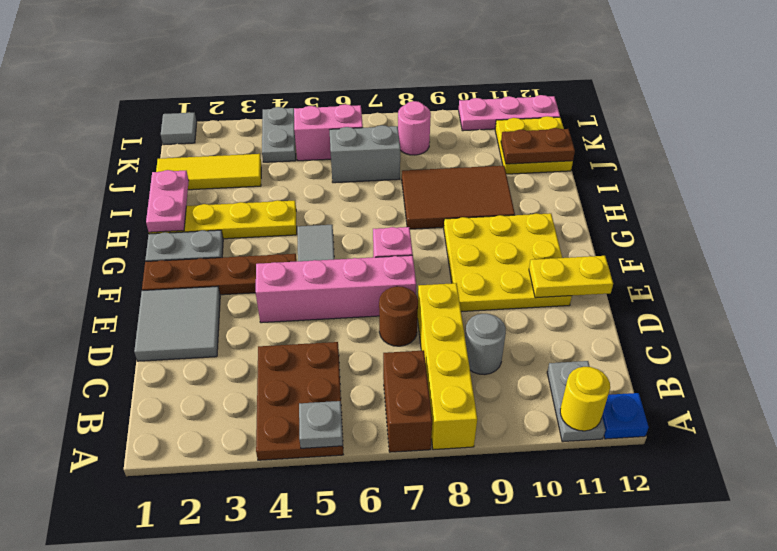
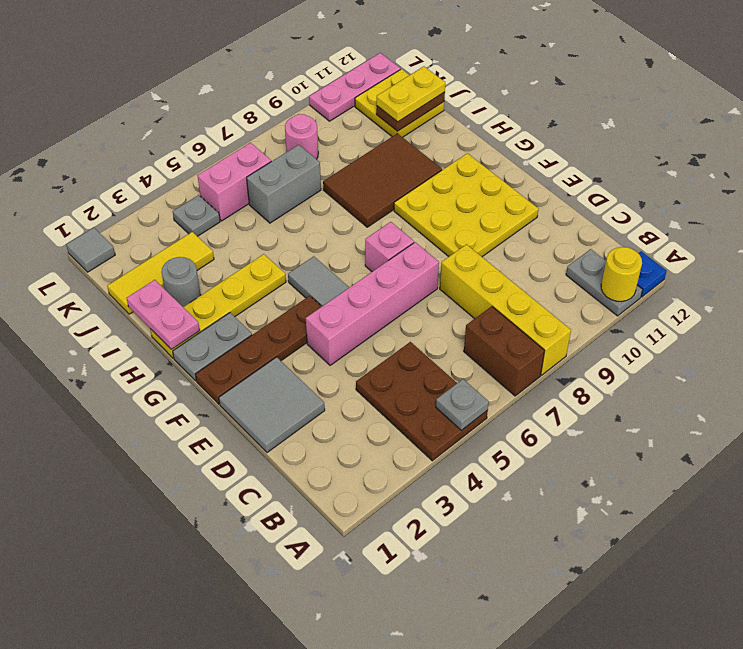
grey 1x1 round brick [465,314,506,375] -> grey 1x1 round brick moved to [162,257,201,307]
brown 1x1 round brick [379,286,418,346] -> none
yellow 1x2 plate [529,256,613,298] -> yellow 1x2 plate moved to [377,66,445,122]
grey 1x2 plate [262,107,296,162] -> grey 1x1 plate [173,195,220,236]

